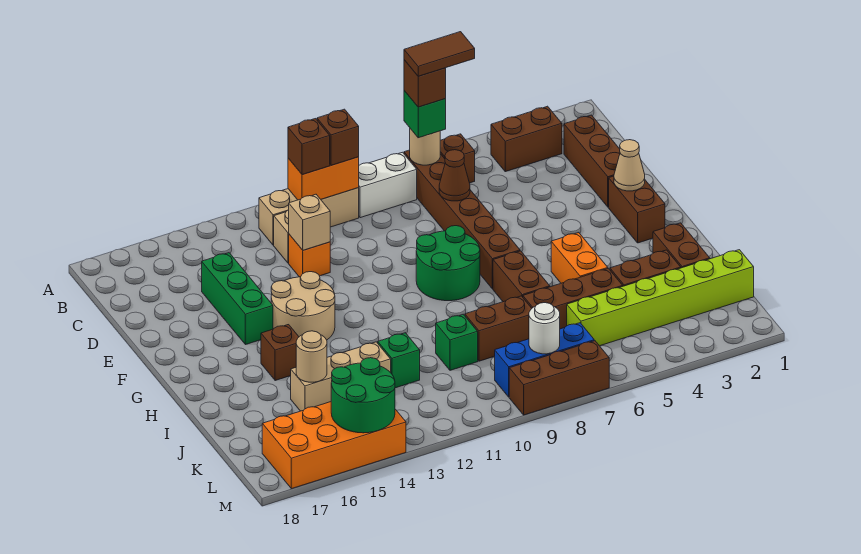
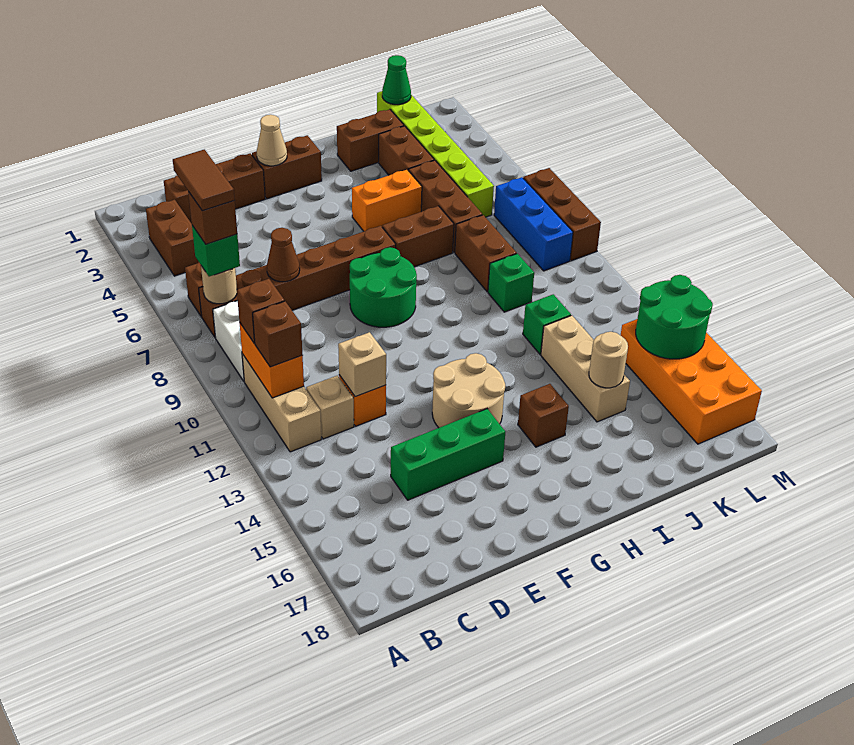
none -> green 1x1 cone [382,55,411,105]
white 1x1 round brick [529,303,560,354] -> none

